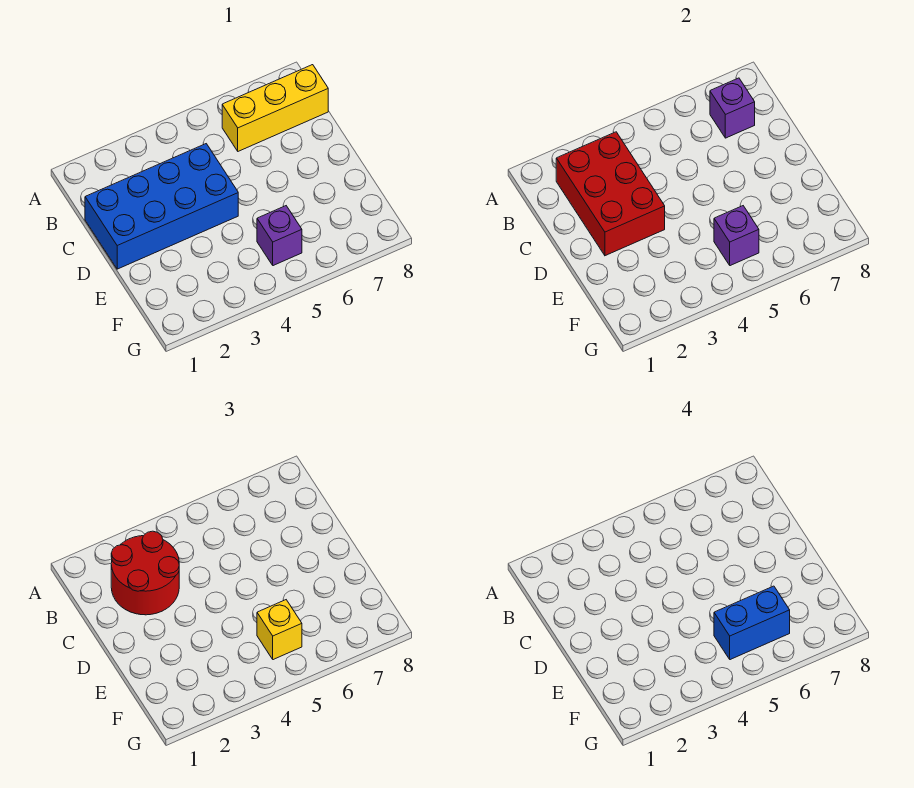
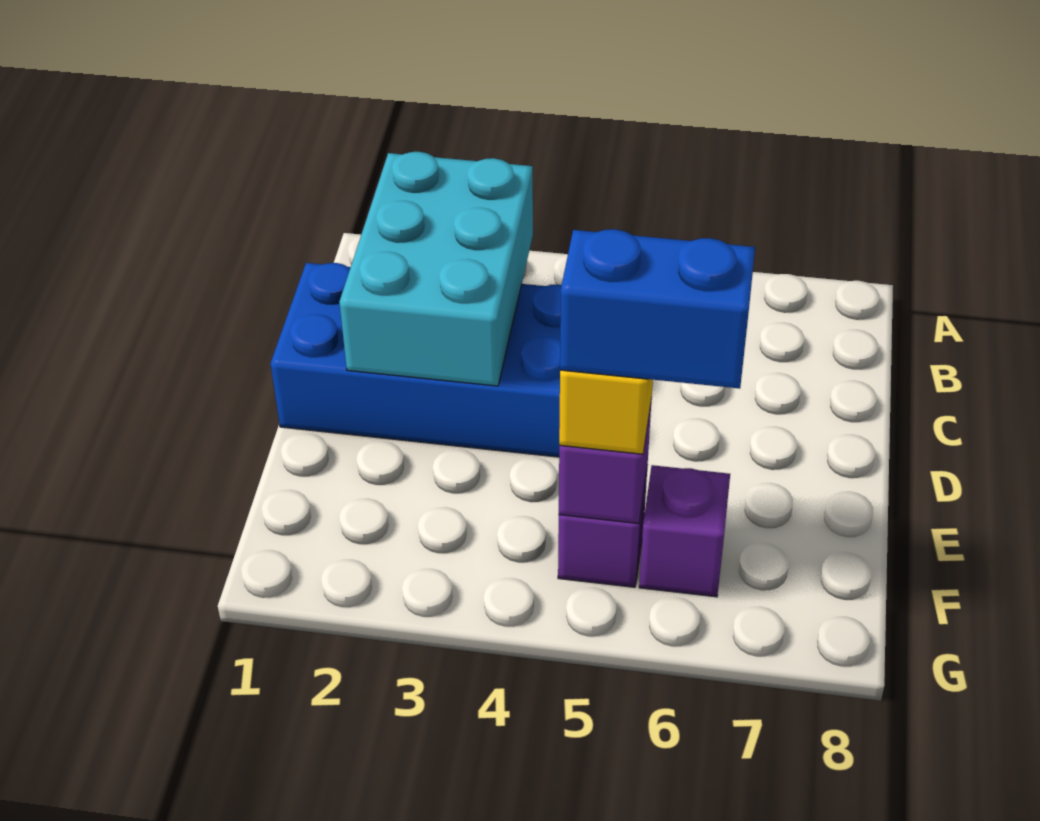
red 2x3 brick [556,132,665,256] -> cyan 2x3 brick [339,152,533,386]
red 2x2 round brick [111,531,179,615] -> none
yellow 1x3 brick [222,65,328,151] -> none
purple 1x1 brick [710,78,755,138] -> purple 1x1 brick moved to [639,465,730,597]

